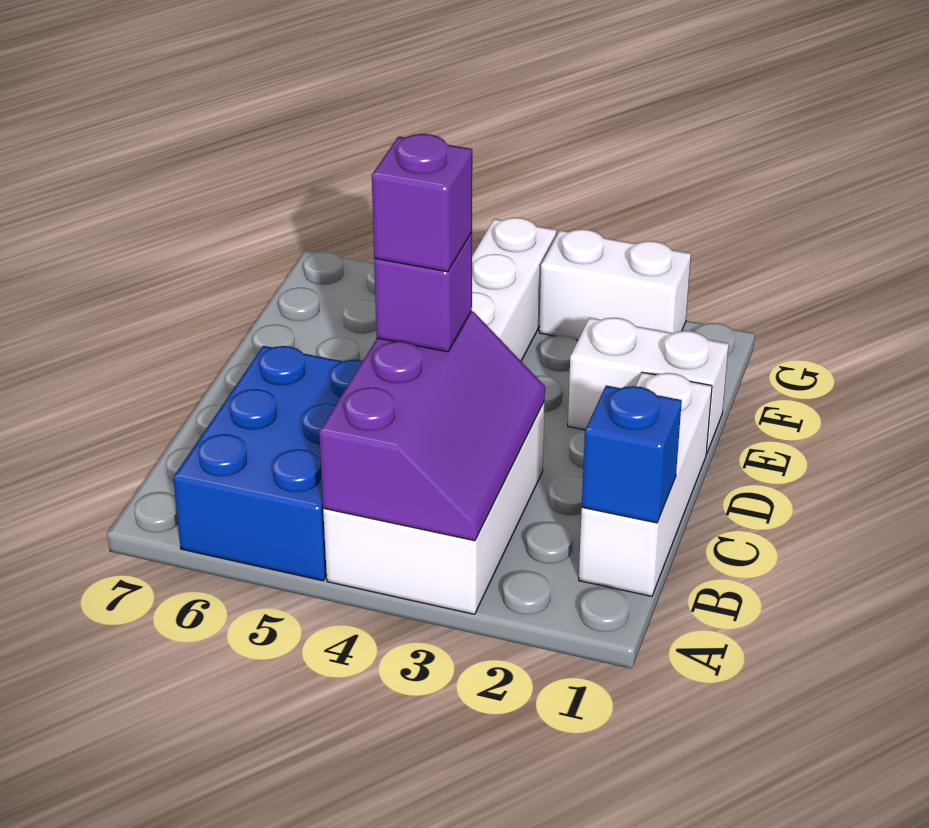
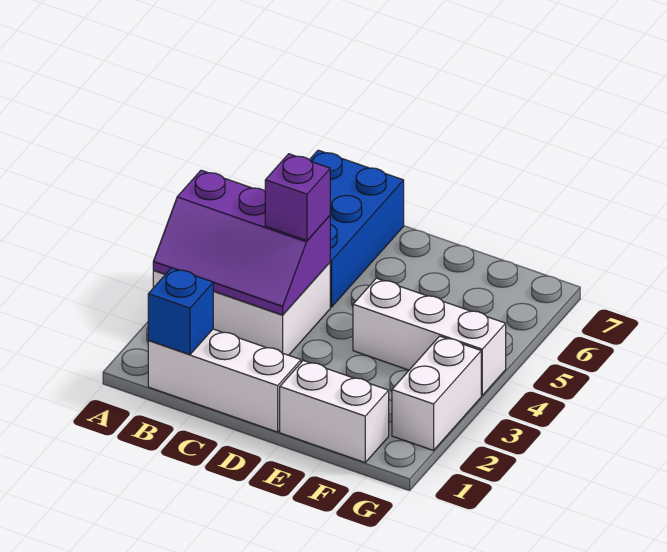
blue 2x3 brick [173,346,363,581] -> blue 2x3 brick turned to [310,150,404,307]
purple 1x1 brick [372,134,472,272] -> none
white 1x2 brick [568,318,729,454] -> white 1x2 brick turned to [280,361,389,462]

